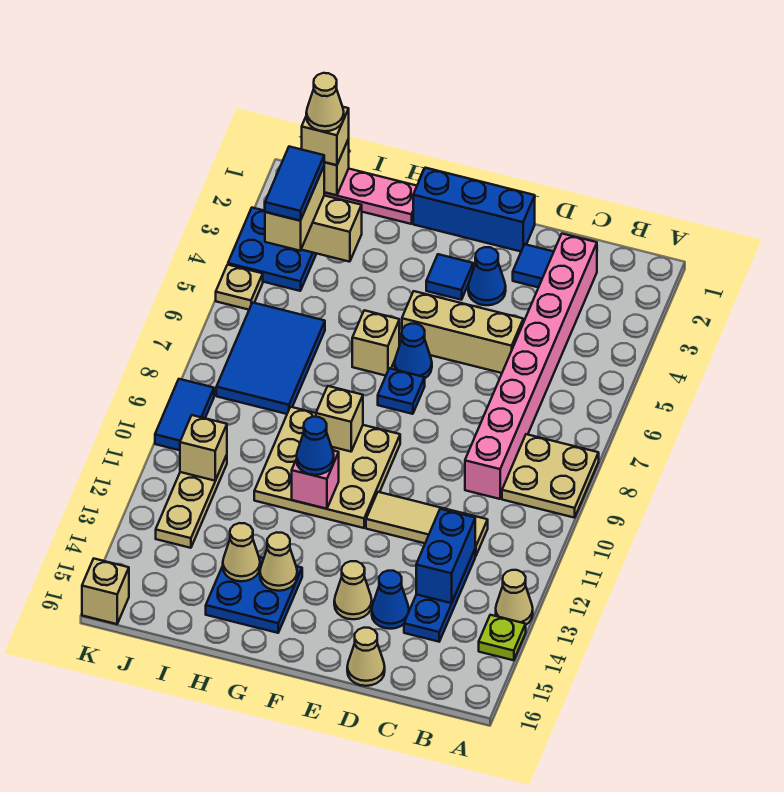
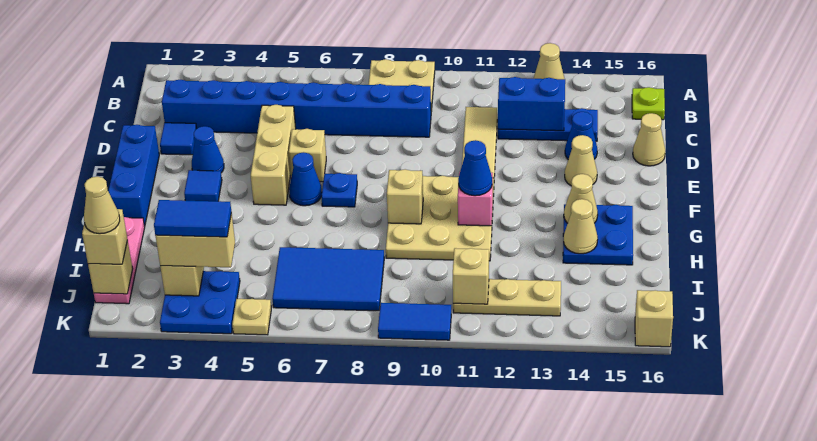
lime 1x1 plate [479,615,526,660] -> lime 1x1 plate moved to [632,87,665,120]
pink 1x8 brick [465,234,597,499] -> blue 1x8 brick [162,80,431,137]
tan 1x1 brick [352,310,399,376] -> tan 1x1 brick moved to [289,129,326,182]

